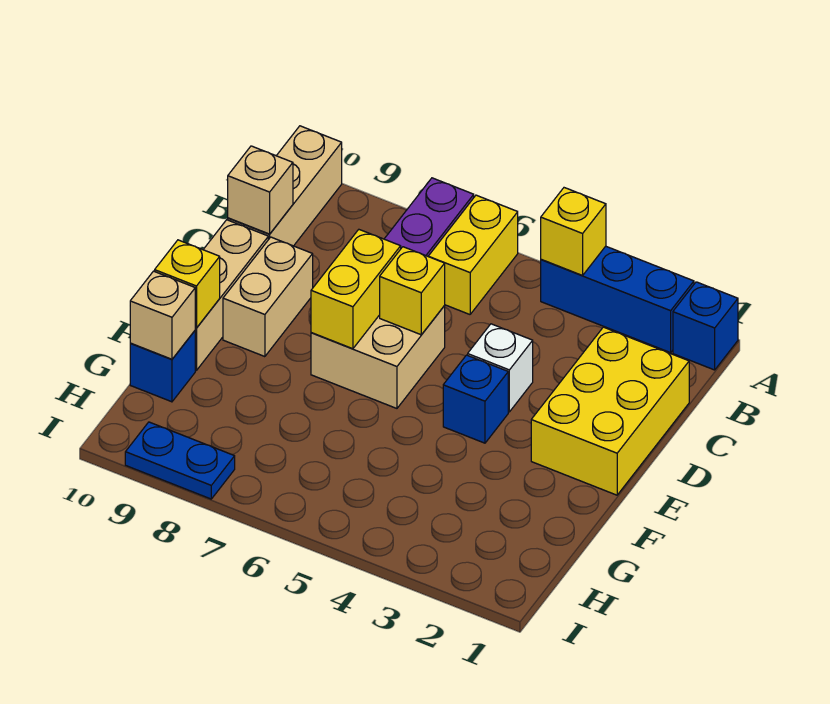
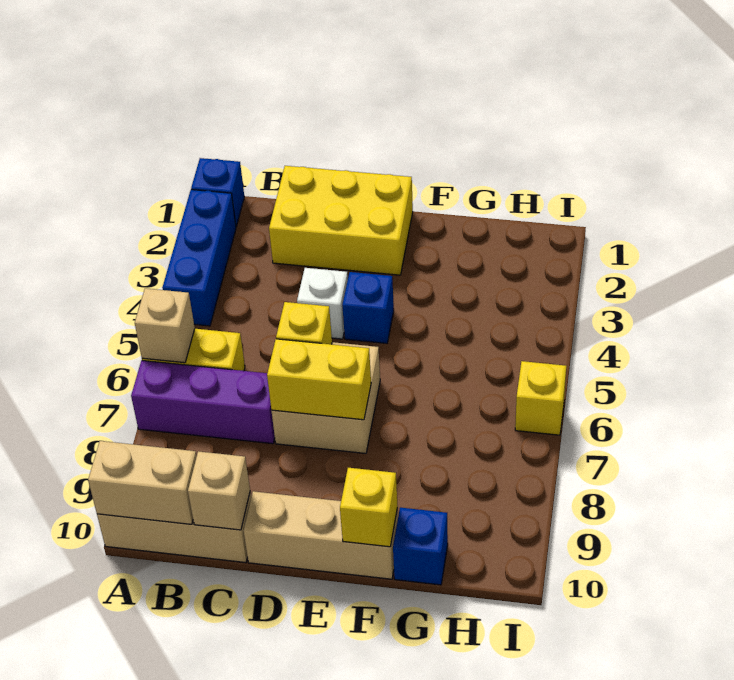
yellow 1x1 brick [541,188,606,275] -> yellow 1x1 brick moved to [515,361,566,435]
tan 1x2 brick [223,237,313,357] -> tan 1x2 brick moved to [88,441,197,524]
tan 1x1 brick [130,271,195,359] -> tan 1x1 brick moved to [135,288,195,363]
blue 1x2 plate [125,422,235,499] -> none

